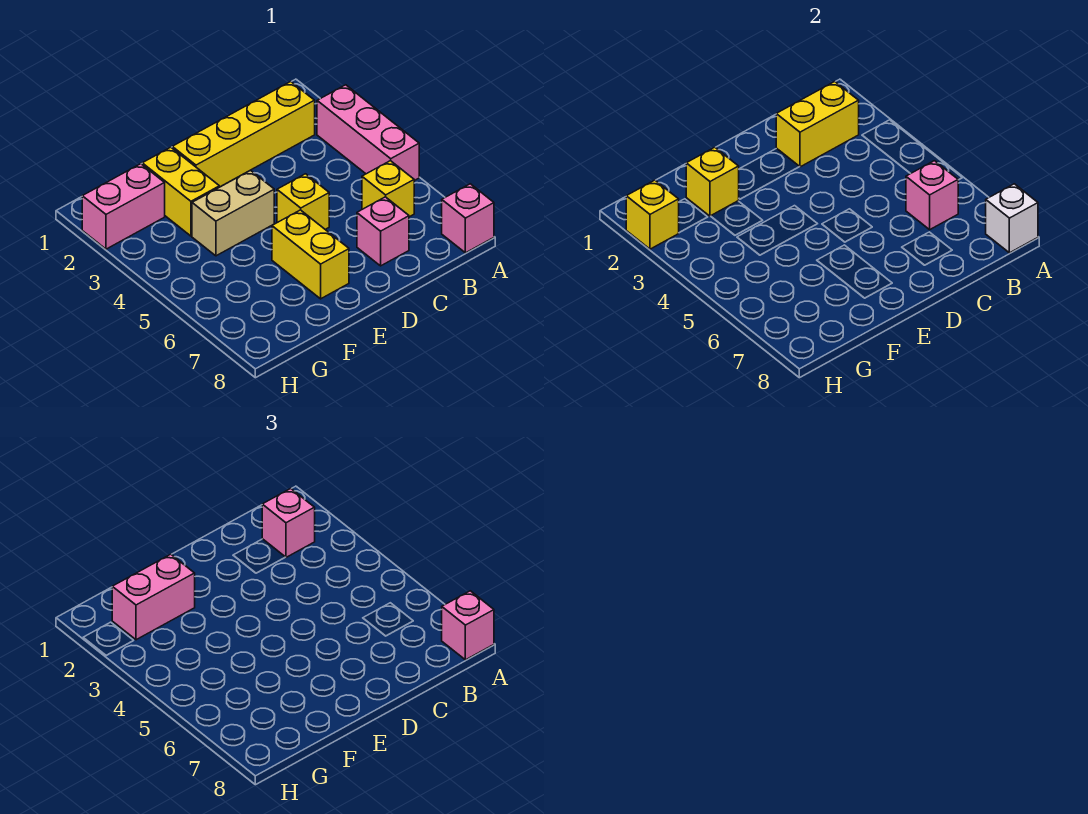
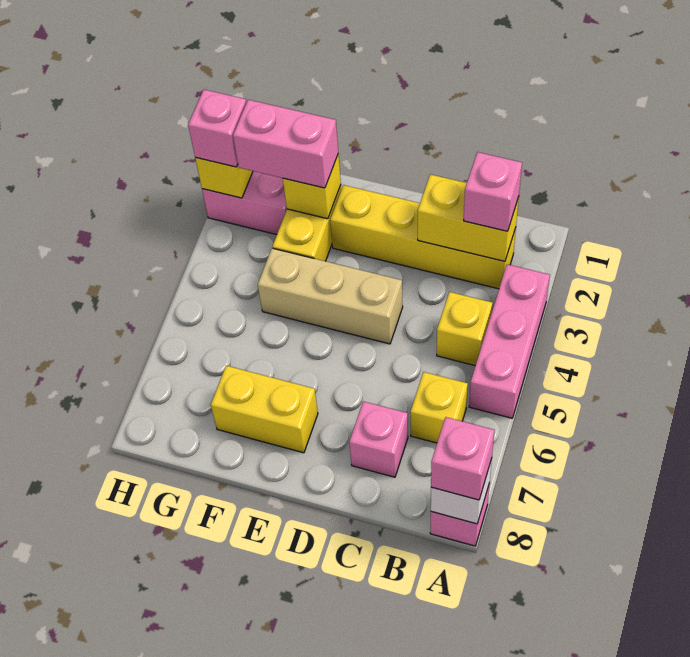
pink 1x1 brick [906,161,958,230] -> pink 1x1 brick moved to [188,90,246,167]
yellow 1x1 brick [277,174,329,230] -> yellow 1x1 brick moved to [437,292,492,366]
tan 1x2 brick [192,170,274,256] -> tan 1x3 brick [258,248,403,344]
yellow 1x2 brick [272,210,349,299] -> yellow 1x2 brick turned to [211,366,318,453]

